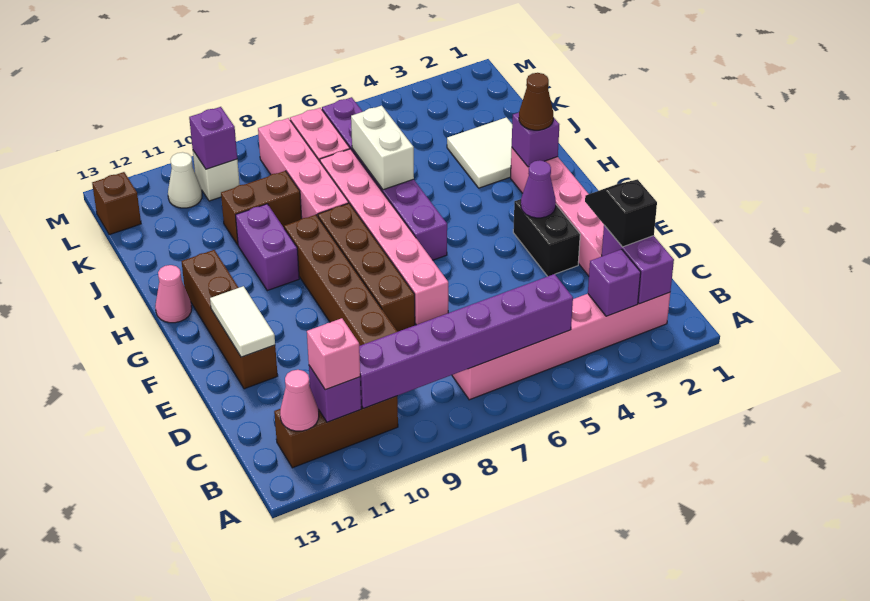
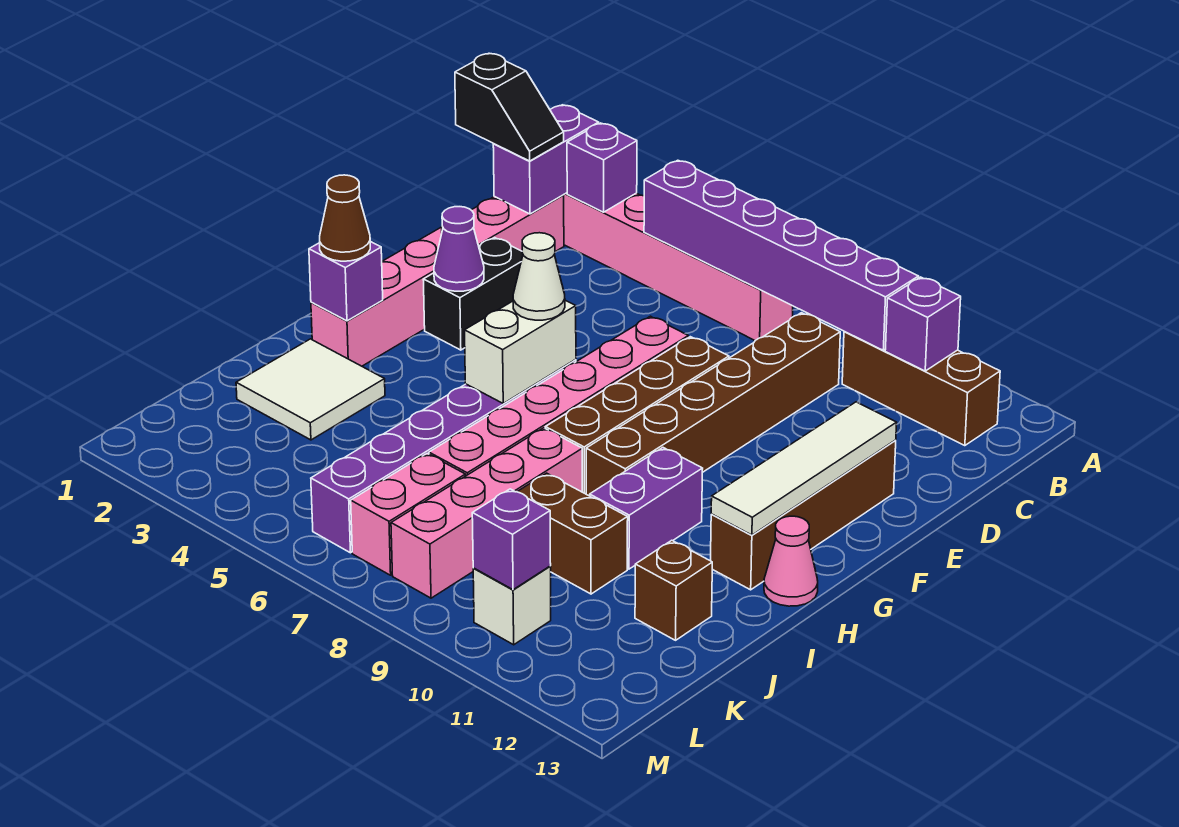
pink 1x1 brick [307,318,360,390] -> none
pink 1x1 cone [280,370,319,431] -> none
black 1x2 slope [585,179,657,247] -> black 1x2 slope turned to [455,53,564,161]
white 1x2 tile [210,286,275,357] -> white 1x4 tile [711,402,897,535]
white 1x2 brick [351,106,414,190] -> white 1x2 brick moved to [465,300,576,403]
white 1x1 cone [168,152,202,208] -> white 1x1 cone moved to [513,233,565,320]
brown 1x1 brick [92,172,141,235] -> brown 1x1 brick moved to [635,540,712,640]

